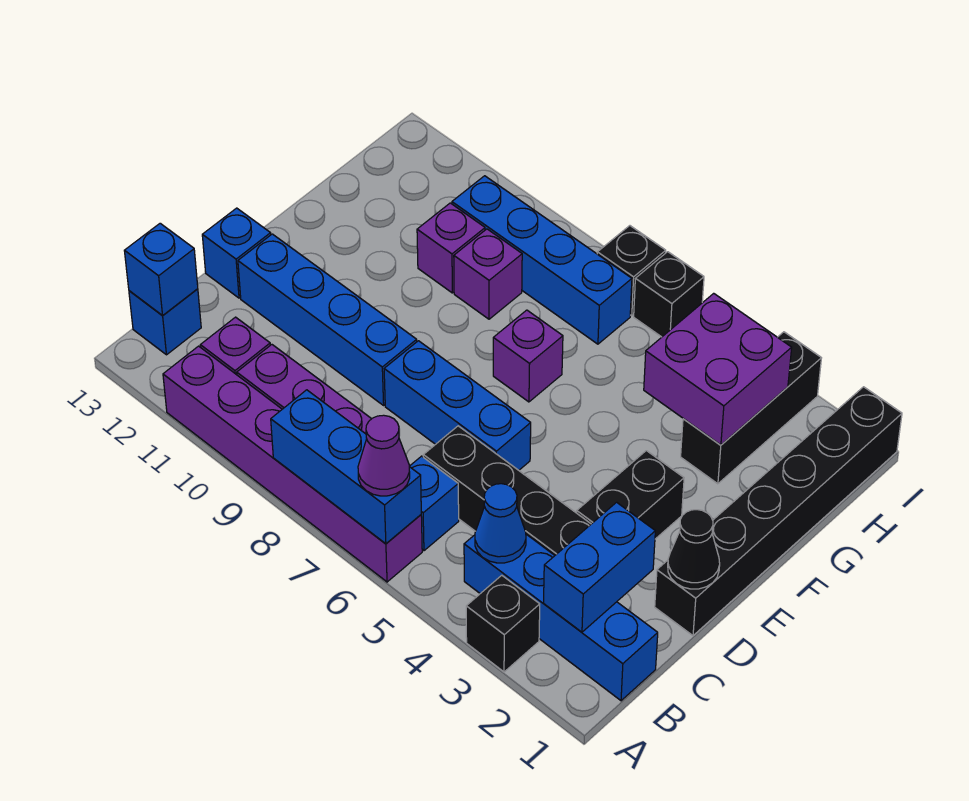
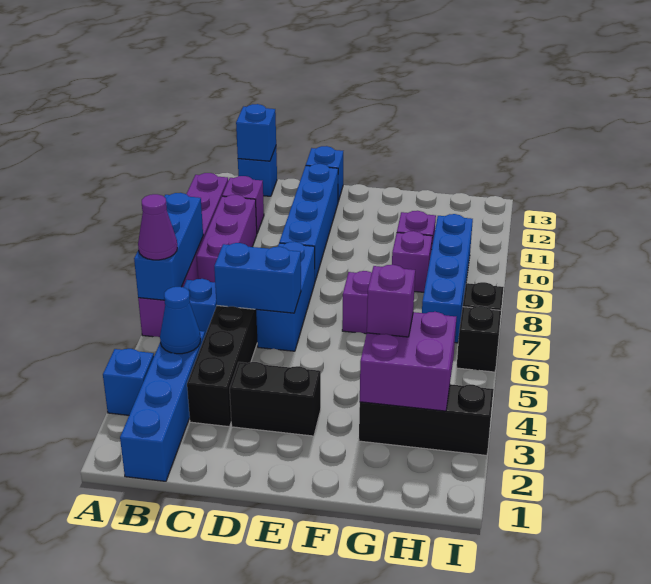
black 1x1 brick [466,575,540,672] -> blue 1x1 brick [103,349,154,415]
blue 1x2 brick [544,502,655,632] -> blue 1x2 brick moved to [214,243,301,313]
black 1x6 brick [655,387,902,636] -> none
black 1x1 cone [668,510,720,589] -> none
none -> purple 1x1 brick [367,265,415,337]

